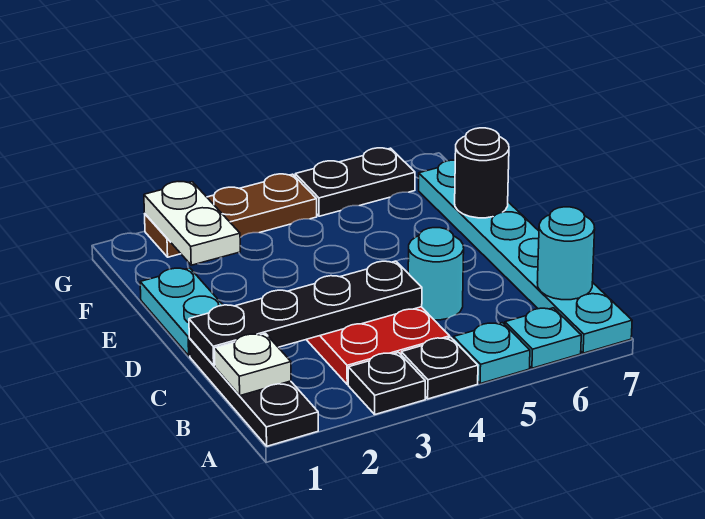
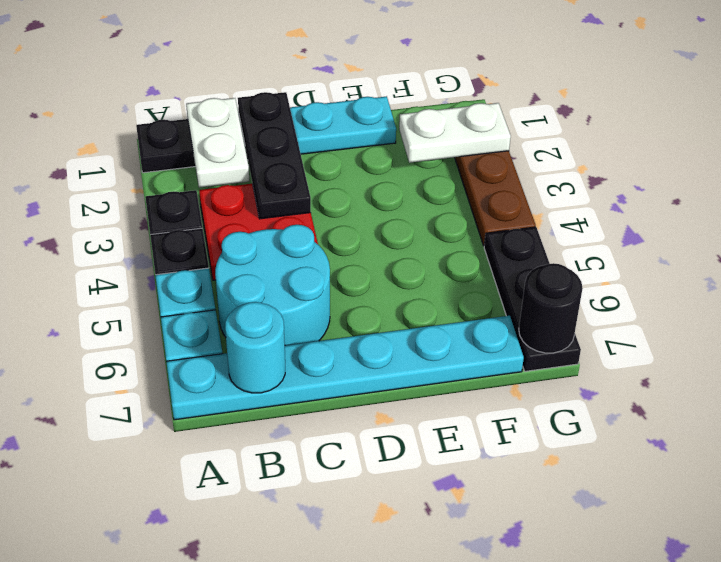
white 1x1 plate [214,334,291,396] -> white 1x2 plate [186,98,249,188]
black 1x4 plate [189,261,422,365] -> black 1x3 plate [238,92,311,219]
cyan 1x1 round brick [408,228,464,320] -> cyan 2x2 round brick [215,225,330,345]
black 1x1 round brick [455,128,509,218] -> black 1x1 round brick moved to [519,263,583,353]
black 1x2 plate [295,148,415,216] -> black 1x3 plate [484,227,581,371]

